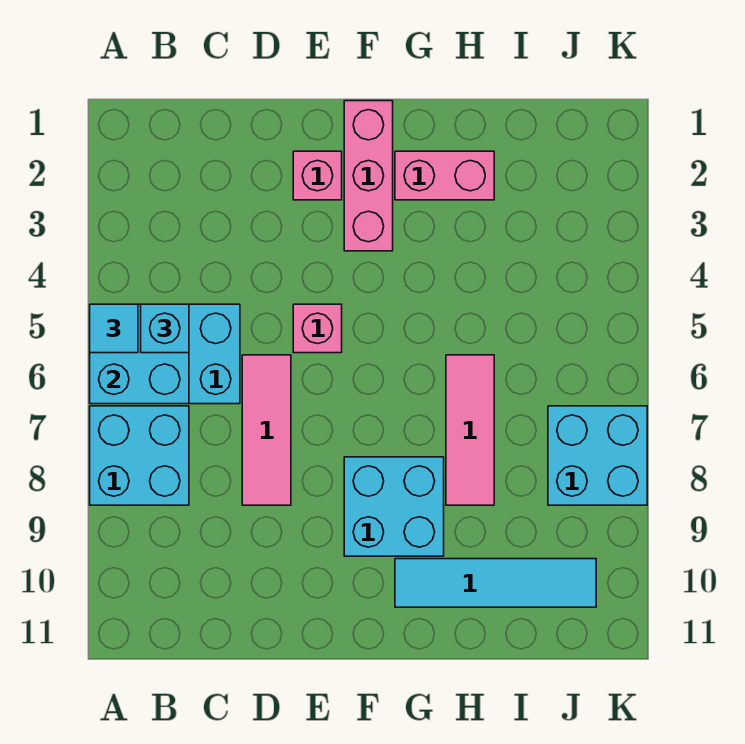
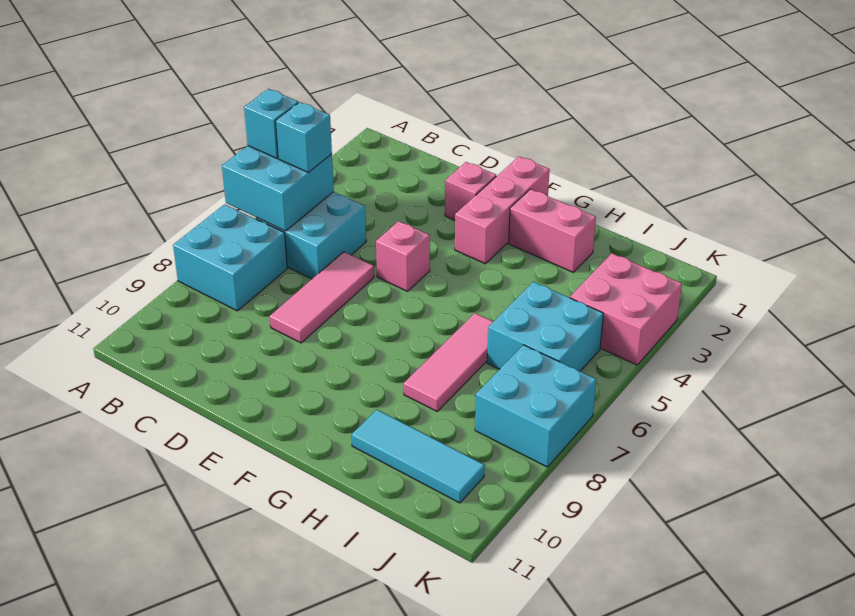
cyan 1x1 tile [90,304,138,353] -> cyan 1x1 brick [244,89,298,158]
cyan 2x2 brick [344,457,444,556] -> cyan 2x2 brick moved to [487,282,603,371]
cyan 1x4 tile [395,559,596,607] -> cyan 1x3 tile [352,410,485,503]
none -> pink 2x2 brick [570,253,682,365]

